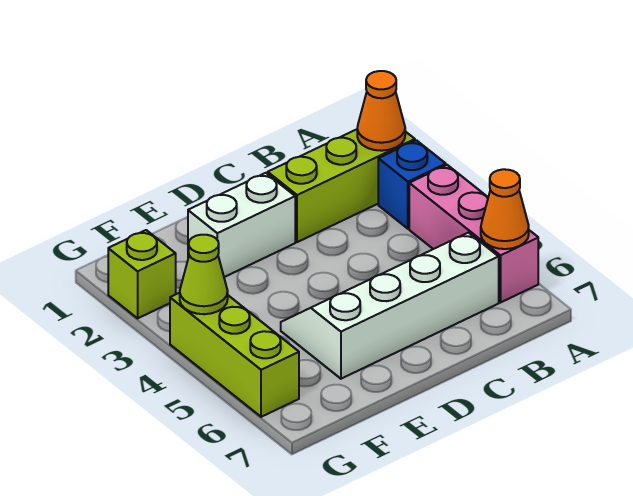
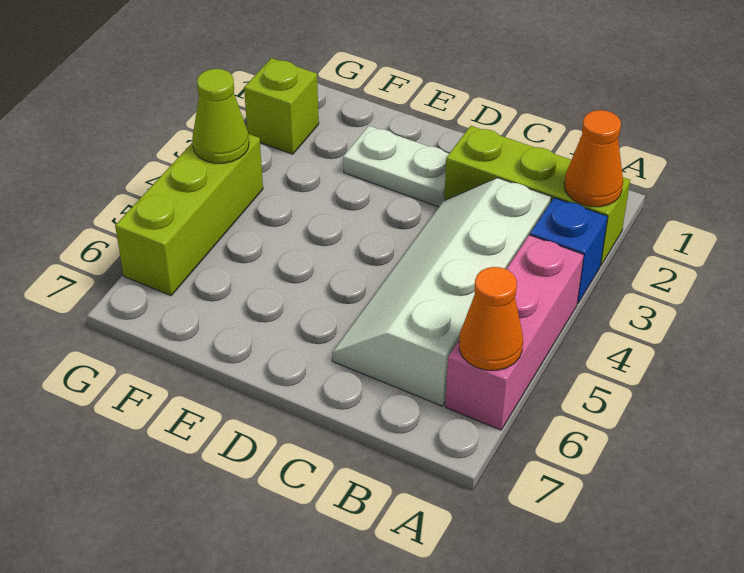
white 2x4 slope [281,233,499,379] -> white 2x4 slope turned to [332,178,551,406]
white 1x2 brick [188,173,295,277] -> white 1x2 plate [343,126,449,207]

